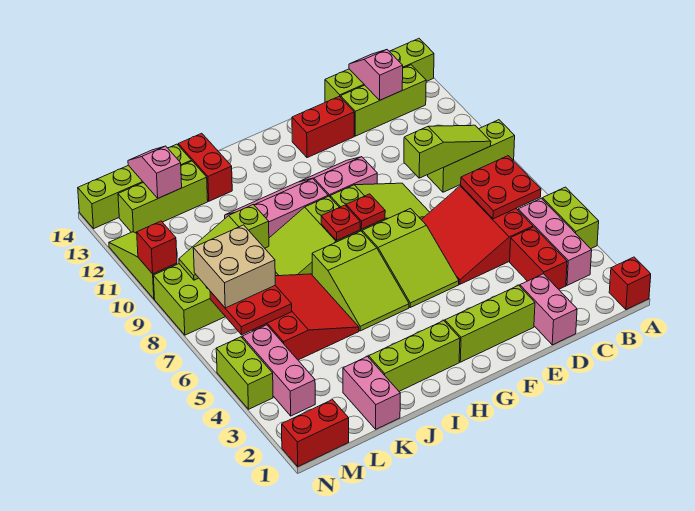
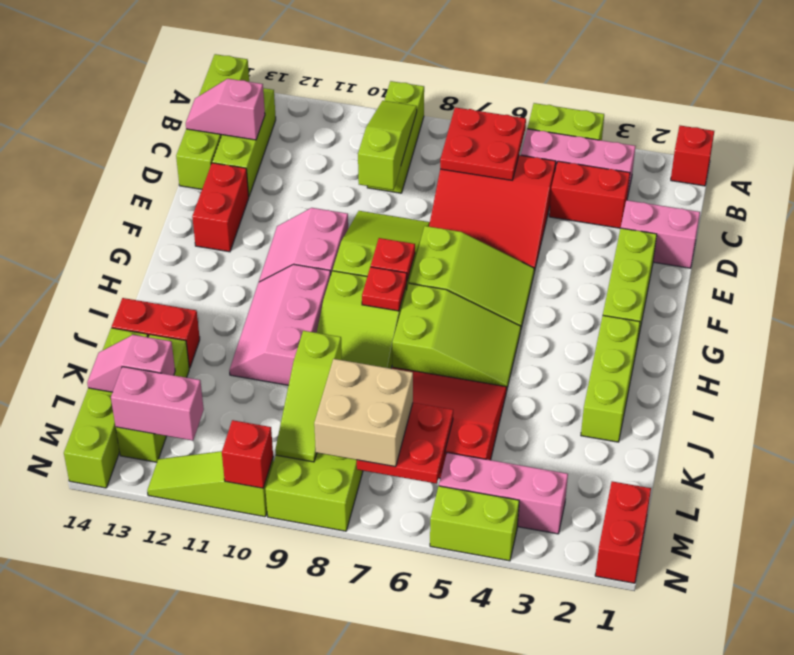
pink 1x2 brick [343,357,400,429] -> pink 1x2 brick moved to [111,367,204,440]

